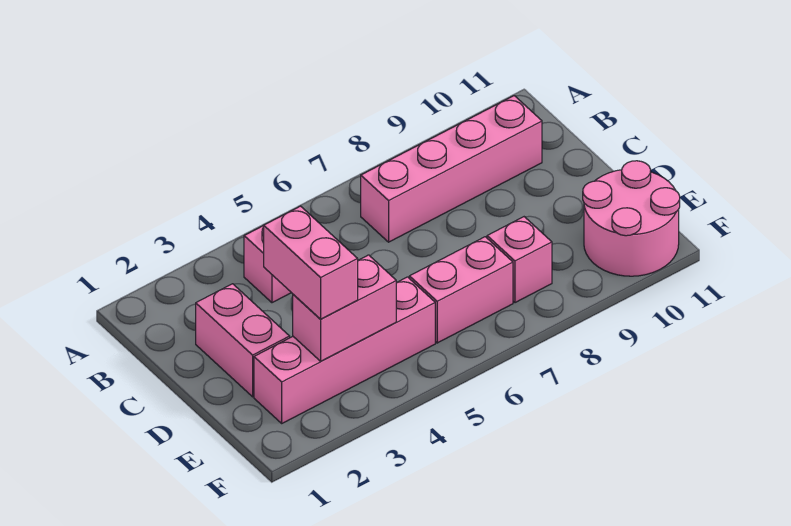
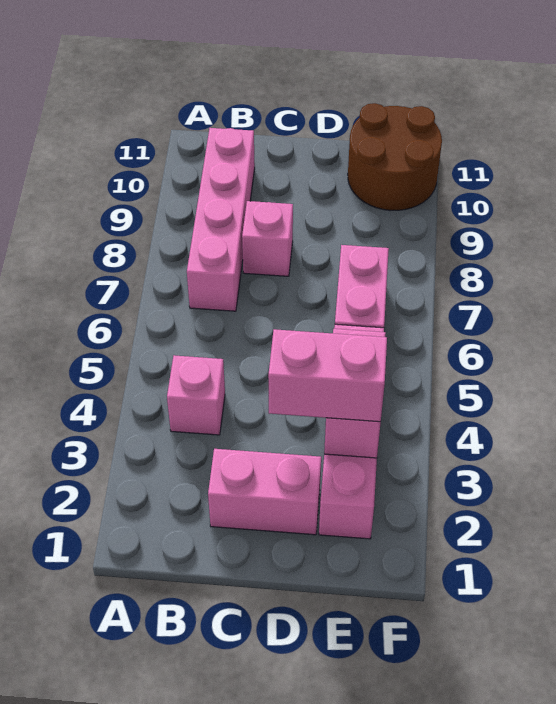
pink 1x1 brick [487,217,552,303] -> pink 1x1 brick moved to [242,201,293,276]
pink 2x2 round brick [583,161,680,276] -> brown 2x2 round brick [348,103,442,210]

